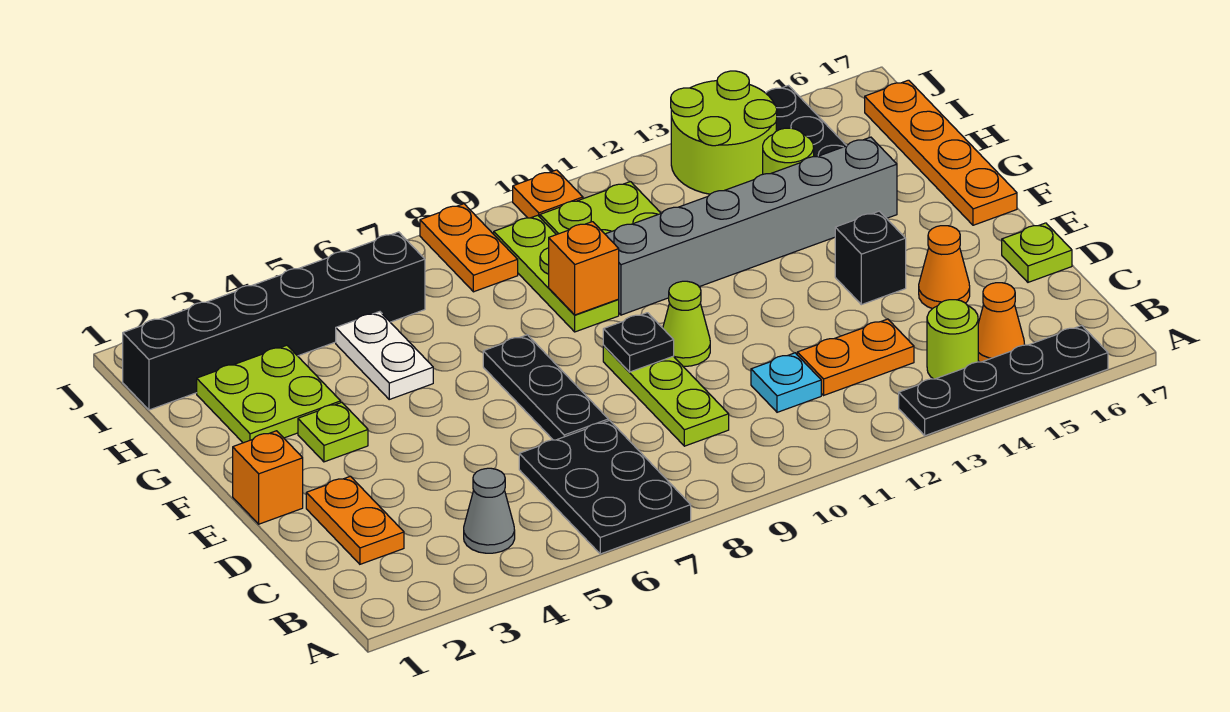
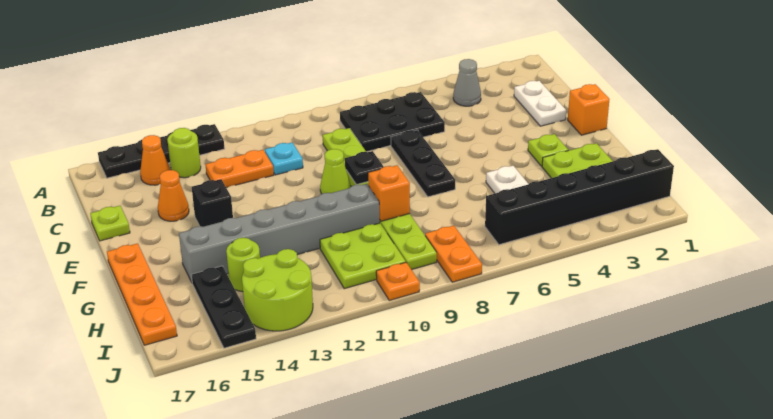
black 2x3 plate [519,420,691,554] -> black 2x3 plate turned to [340,92,445,152]
orange 1x2 plate [306,476,404,564] -> white 1x2 plate [514,81,566,126]

